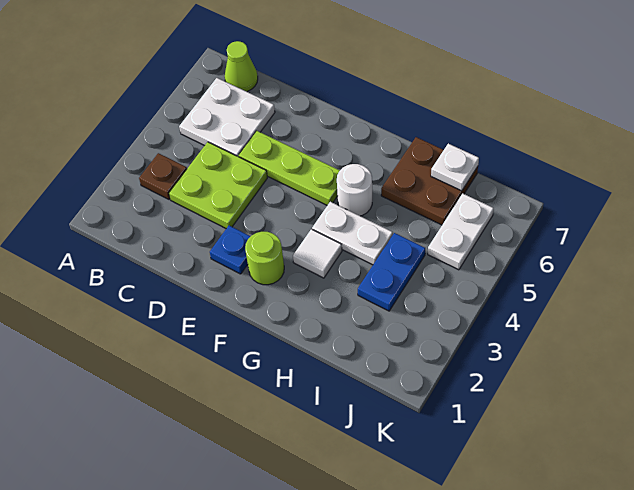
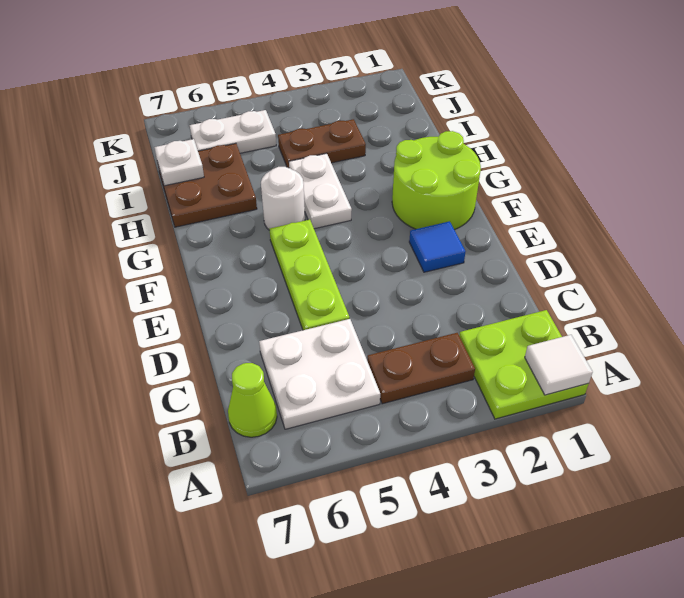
brown 1x1 plate [139,153,187,199] -> brown 1x2 plate [367,333,475,404]
lime 2x2 plate [169,142,267,228] -> lime 2x2 plate moved to [459,310,588,419]
blue 1x1 plate [210,226,251,274] -> blue 1x1 tile [409,221,466,272]
lime 1x1 round brick [245,232,284,285] -> lime 2x2 round brick [392,131,481,230]
white 1x1 tile [293,229,342,278] -> white 1x1 tile moved to [525,335,593,395]
blue 1x2 plate [358,233,425,311] -> brown 1x2 plate [278,119,366,168]

